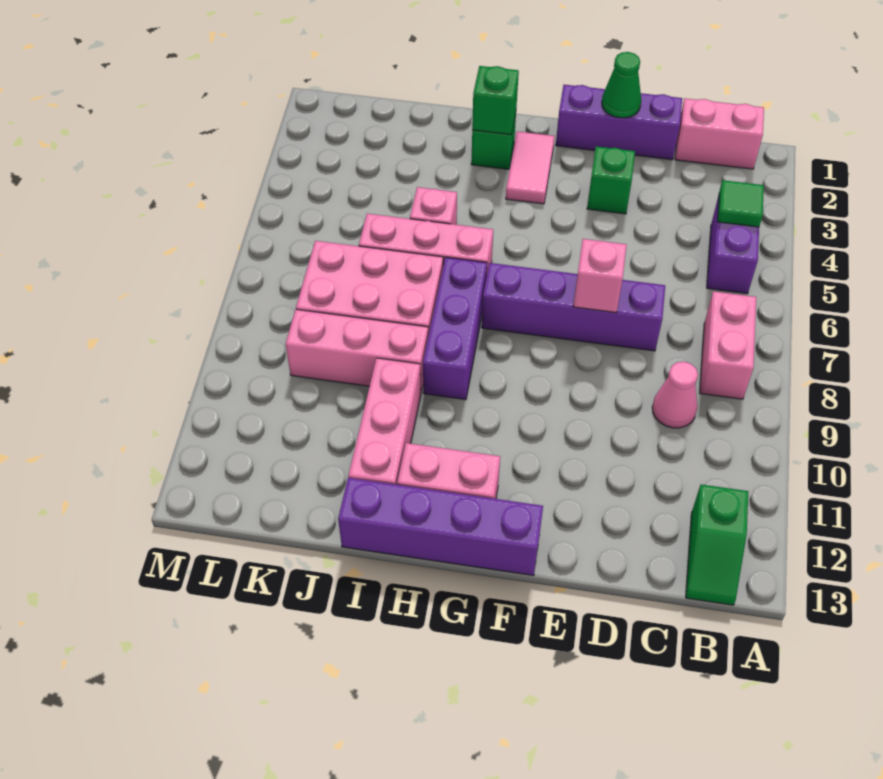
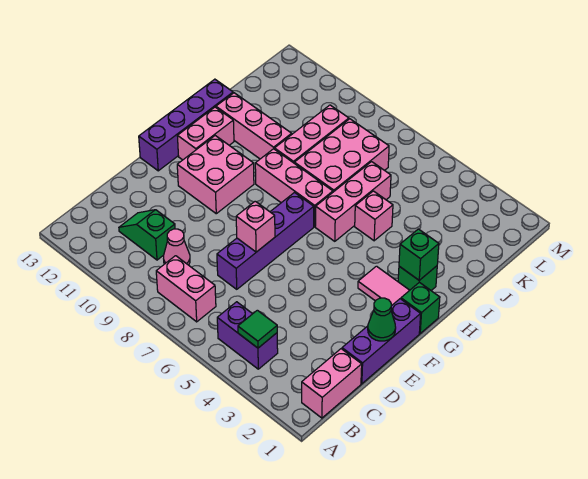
green 1x2 slope [686,485,748,605] -> green 1x2 slope moved to [119,210,175,260]
green 1x1 brick [587,147,635,214] -> green 1x1 brick moved to [401,282,440,333]
none -> pink 2x2 brick [177,136,254,214]
purple 1x3 brick [423,257,487,400] -> pink 1x3 brick [255,149,333,227]

